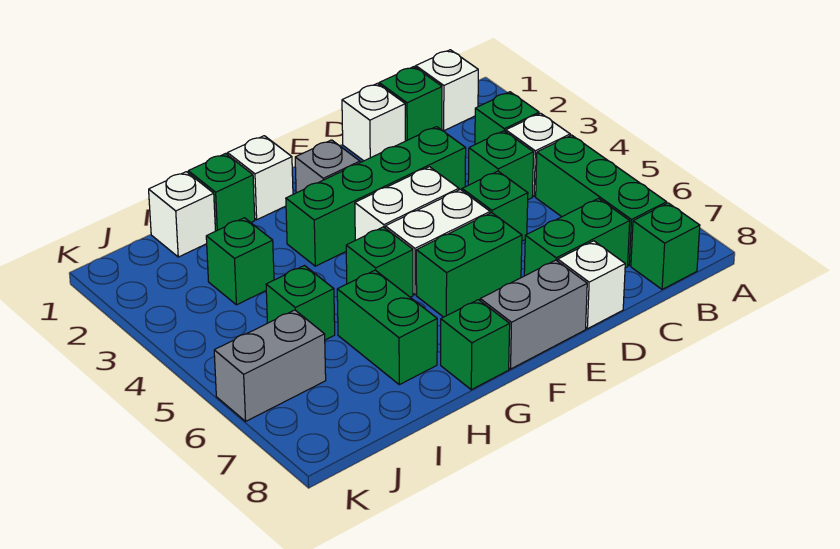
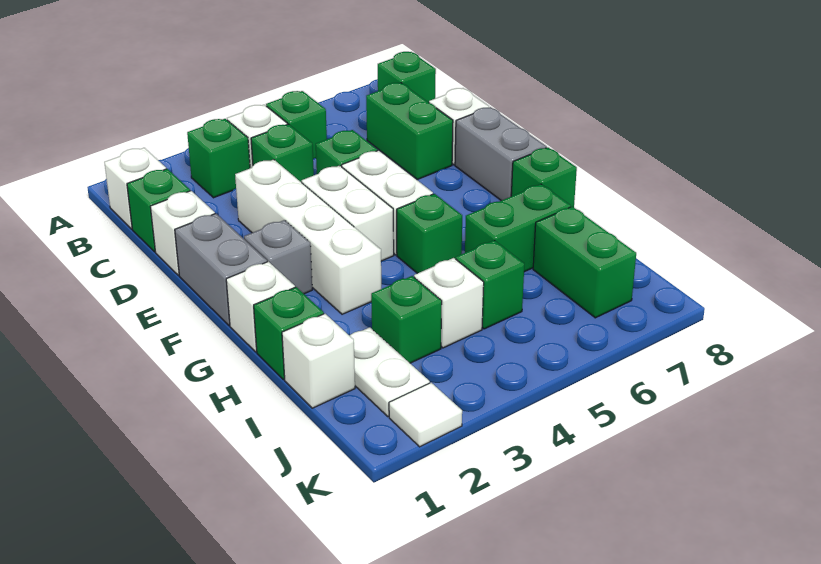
green 1x3 brick [536,135,667,266] -> green 1x1 brick [266,91,327,159]
green 1x4 brick [286,127,466,266] -> white 1x4 brick [235,160,381,314]
green 1x2 brick [416,213,522,317] -> green 1x2 brick moved to [533,207,636,318]
none -> white 1x2 plate [350,327,430,416]
none -> white 1x1 brick [414,258,484,348]
grey 1x2 brick [214,310,326,421] -> grey 1x2 brick moved to [175,214,267,325]
none -> white 1x1 tile [389,383,462,447]

